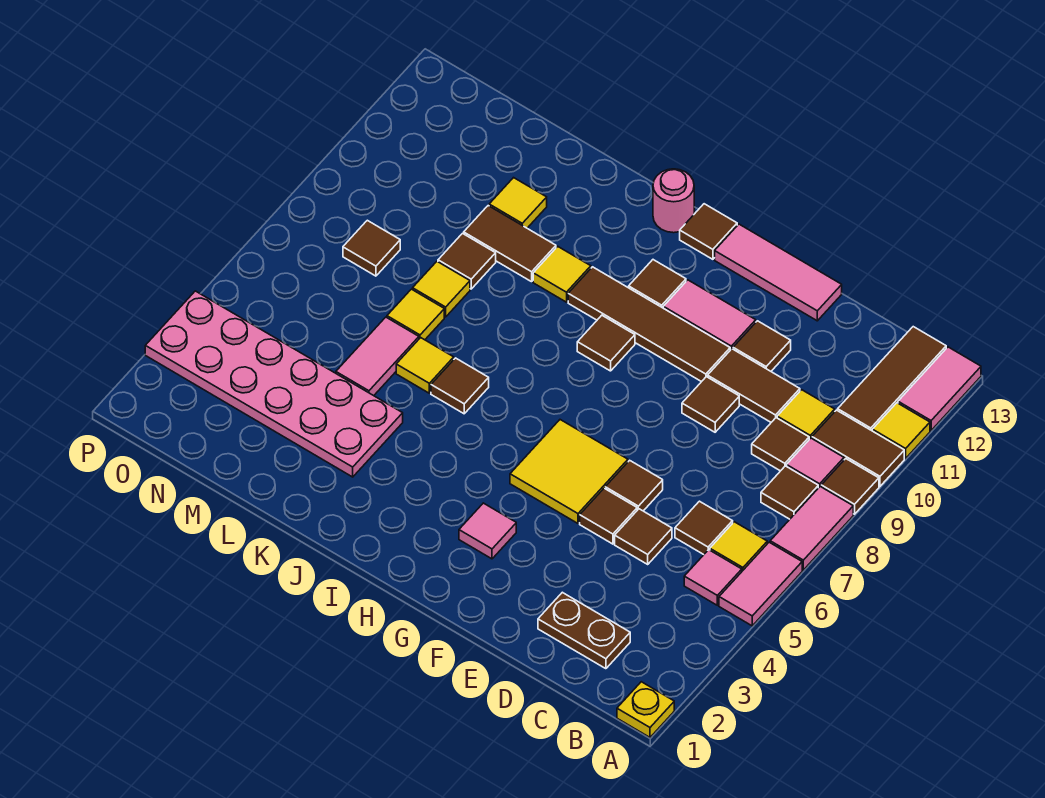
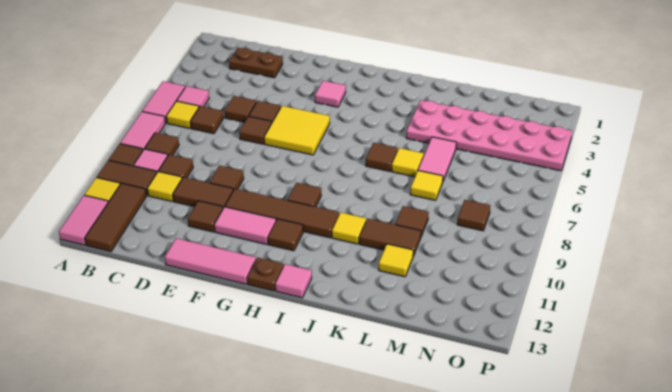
yellow 1x1 plate [617,682,674,737] -> none
brown 1x1 tile [680,204,737,259] -> brown 1x1 plate [247,258,284,291]
pink 1x1 round brick [653,169,694,233] -> pink 1x1 tile [275,264,312,298]
yellow 1x1 tile [413,262,470,317] -> none

